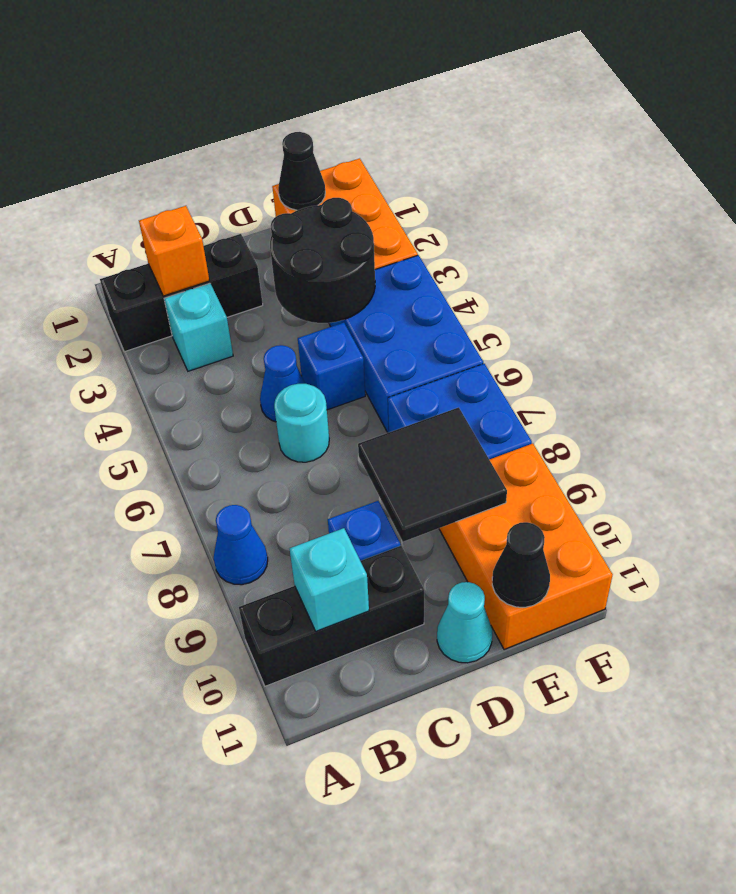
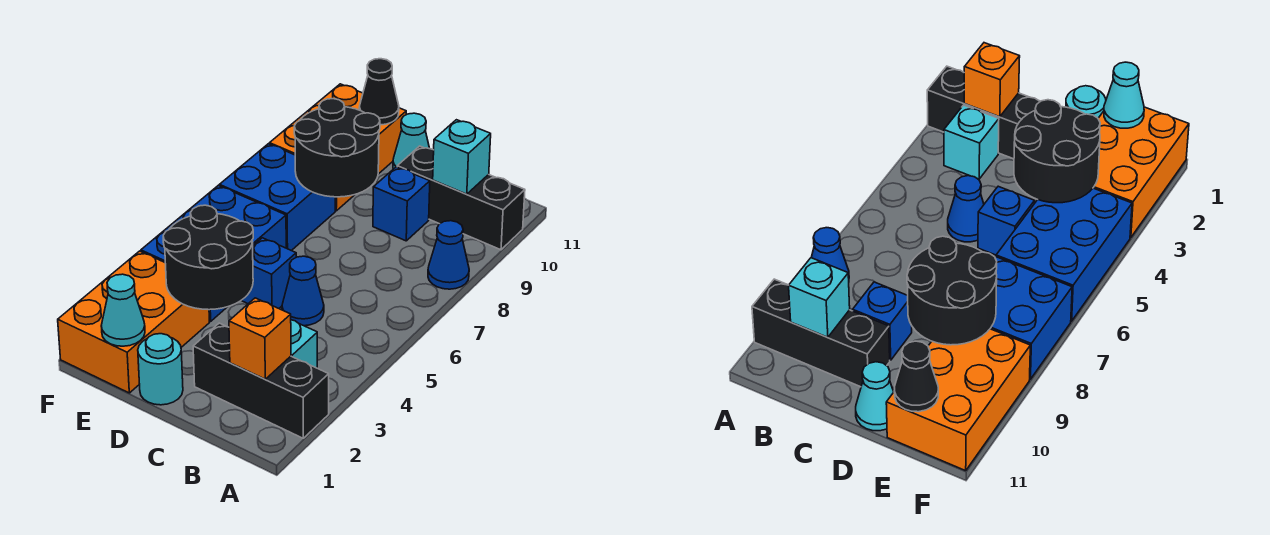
cyan 1x1 round brick [274,384,329,462] -> cyan 1x1 round brick moved to [138,334,183,405]
black 2x2 tile [358,407,507,542] -> black 2x2 round brick [294,99,380,197]
black 1x1 cone [278,132,325,210] -> cyan 1x1 cone [101,274,145,346]

